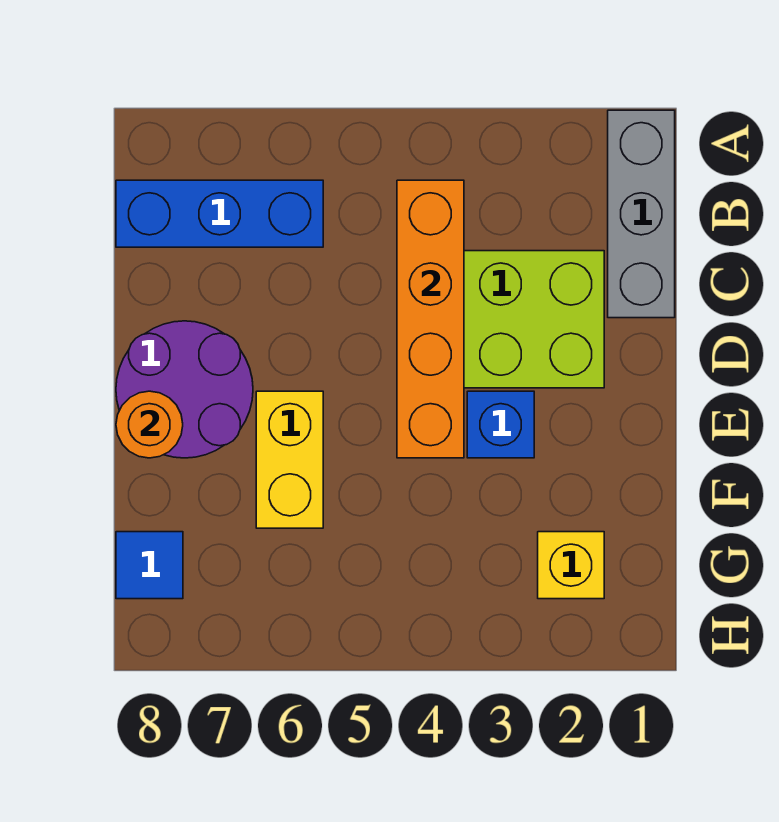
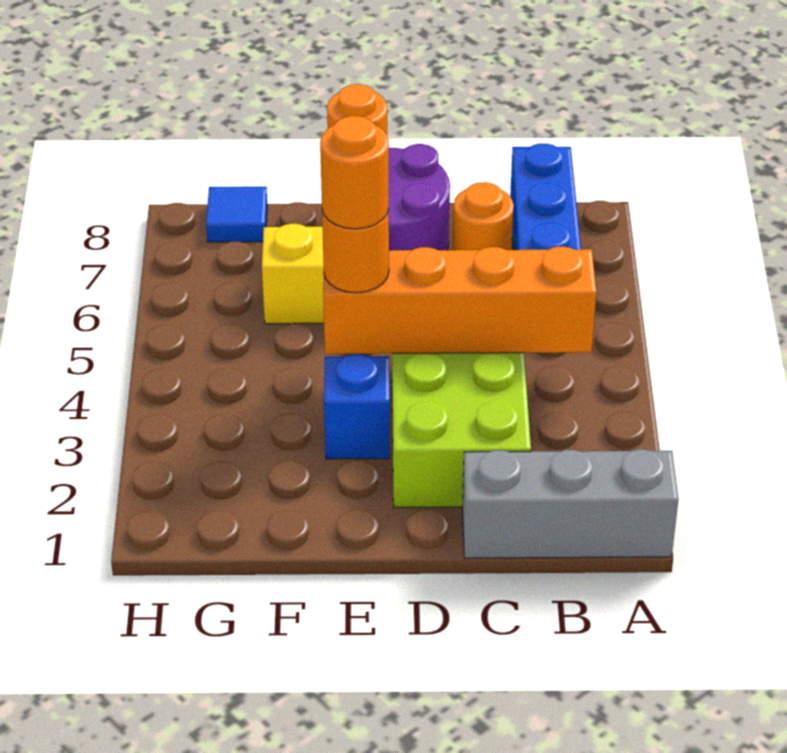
none -> orange 1x1 round brick [453,182,514,250]
none -> orange 1x1 round brick [322,209,389,293]
none -> orange 1x1 round brick [320,116,389,229]
yellow 1x1 brick [538,532,604,599] -> none

